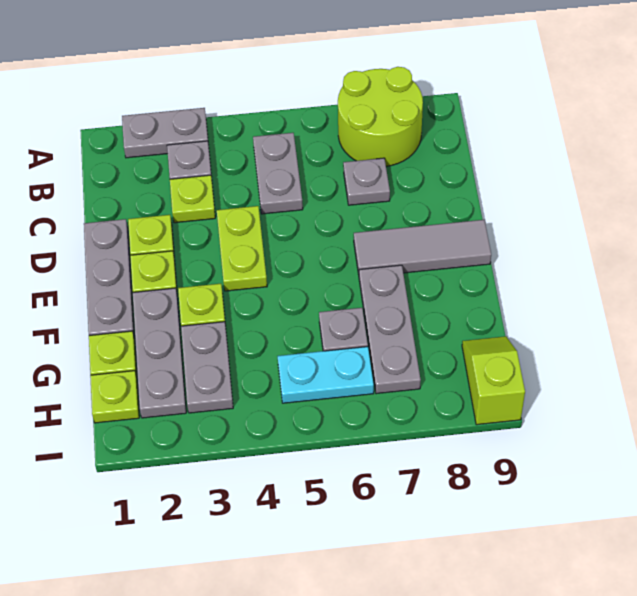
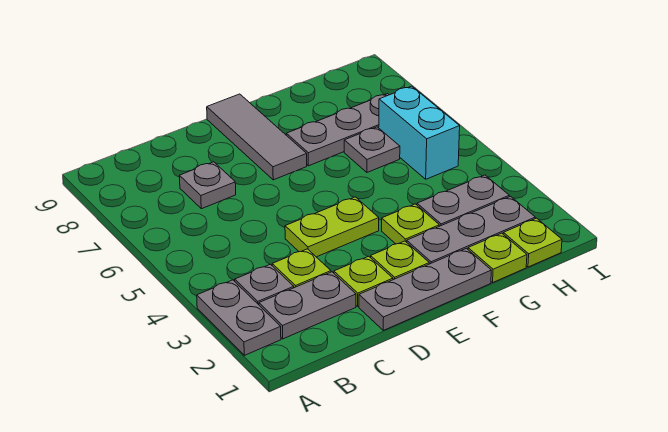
lime 2x2 round brick [338,67,423,166] -> none
grey 1x2 plate [253,133,303,214] -> grey 1x2 plate moved to [259,272,356,339]
cyan 1x2 plate [278,347,374,403] -> cyan 1x2 brick [379,86,460,179]
lime 1x2 slope [462,336,525,425] -> none

